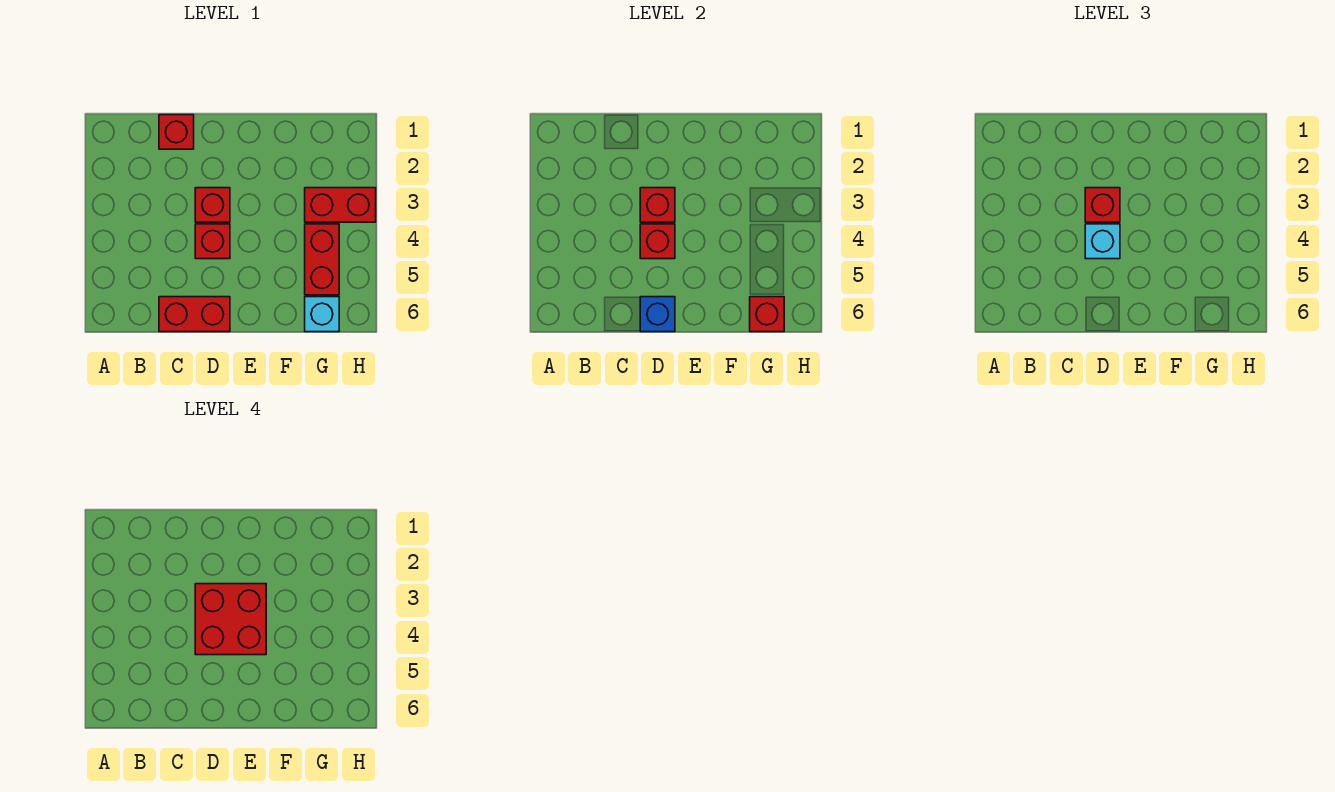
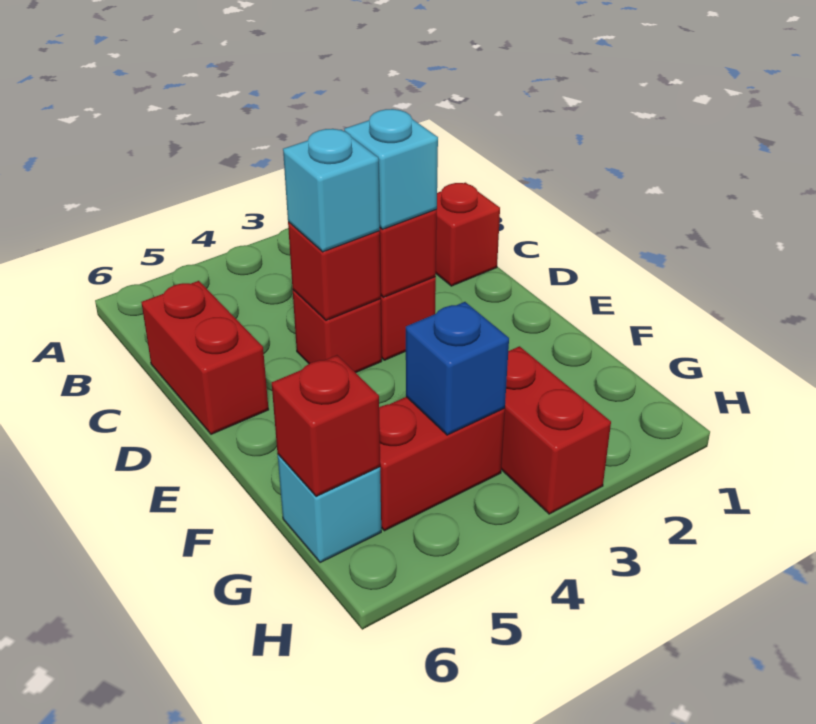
red 1x1 brick [1085,188,1120,222] -> cyan 1x1 brick [344,109,438,229]
red 2x2 brick [195,584,266,655] -> none
blue 1x1 brick [640,297,675,332] -> blue 1x1 brick moved to [406,302,509,435]

